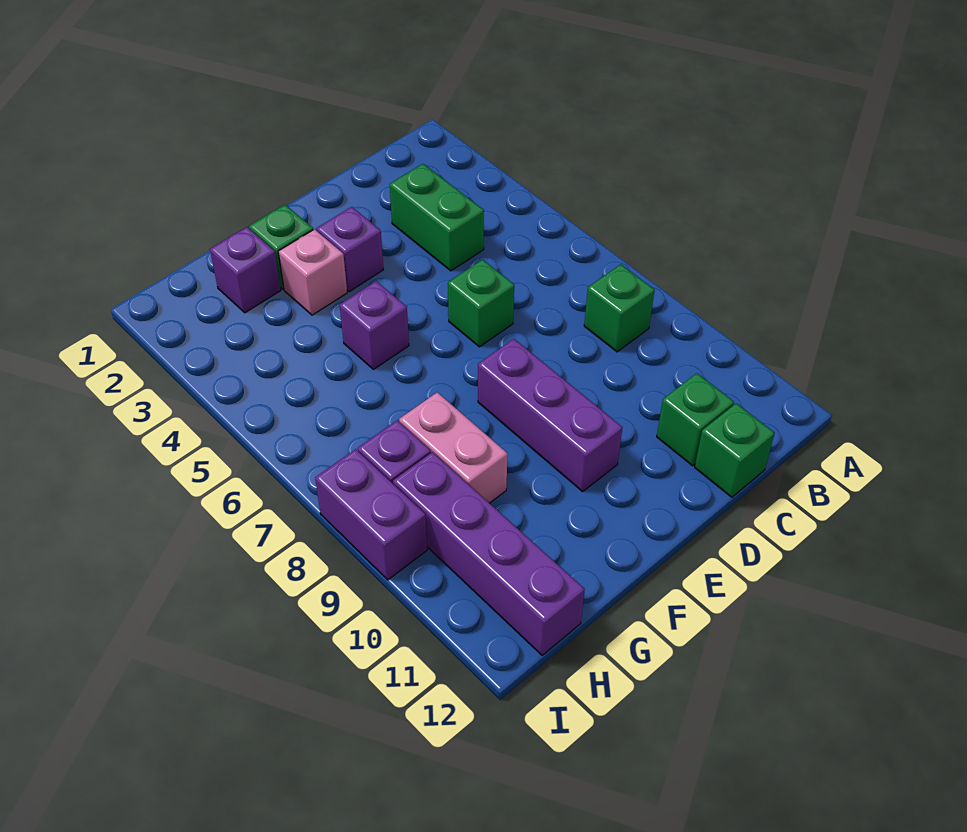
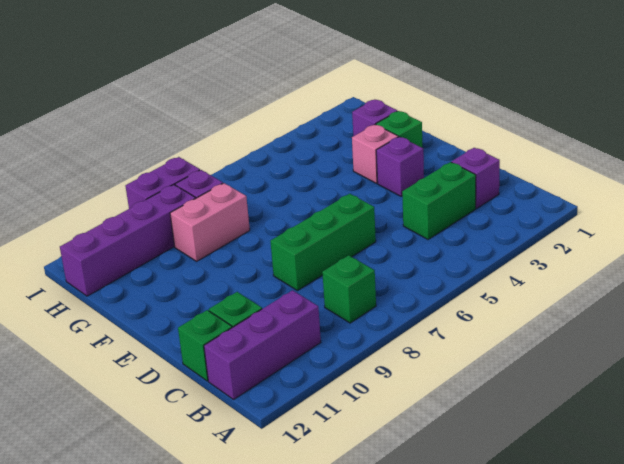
green 1x1 brick [448,260,514,347] -> green 1x3 brick [270,194,376,291]
purple 1x3 brick [478,339,622,492] -> purple 1x3 brick moved to [204,290,321,399]
purple 1x1 brick [340,281,409,369] -> purple 1x1 brick moved to [452,148,500,208]

